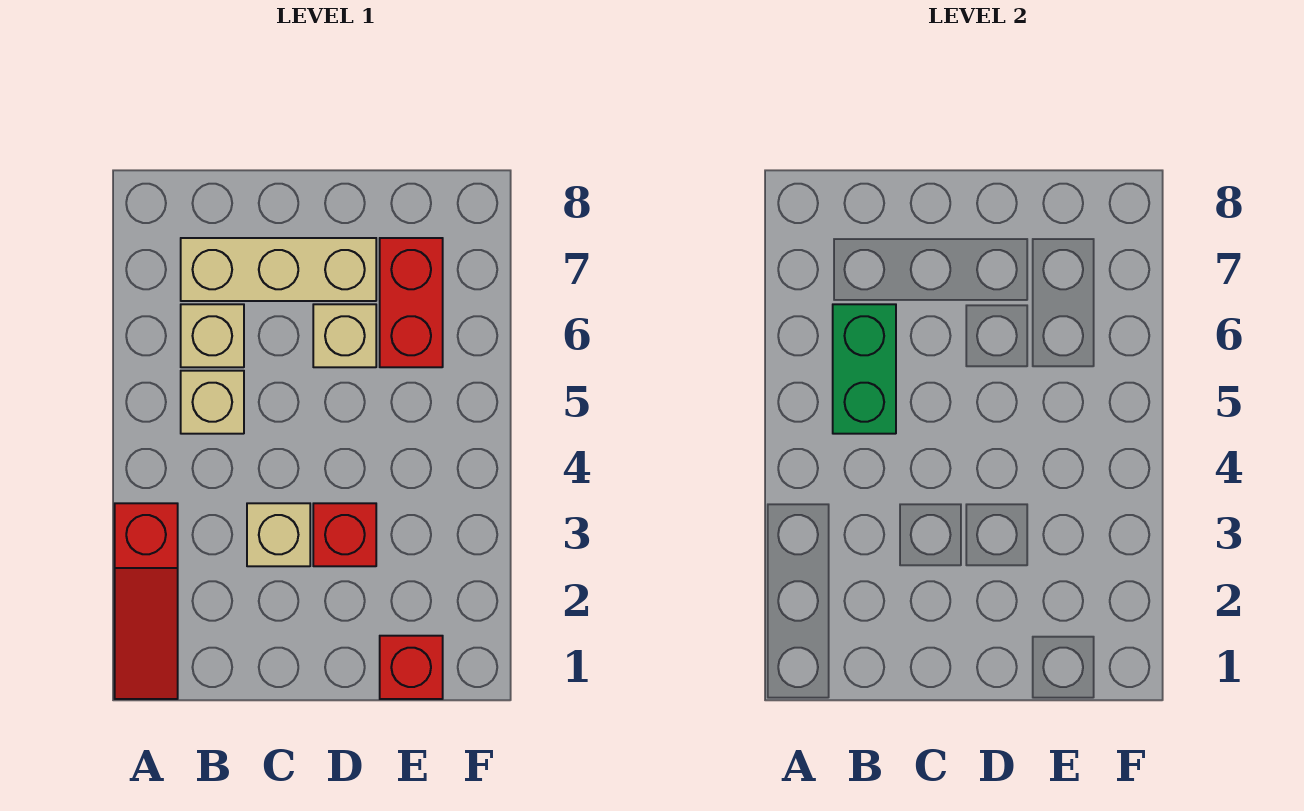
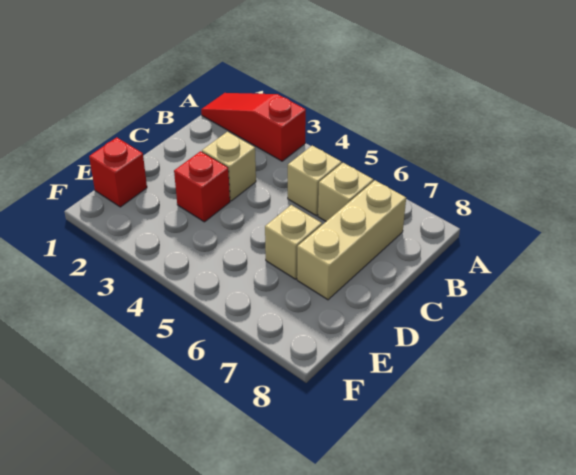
green 1x2 brick [833,304,896,434] -> none
red 1x2 brick [380,238,443,367] -> none

